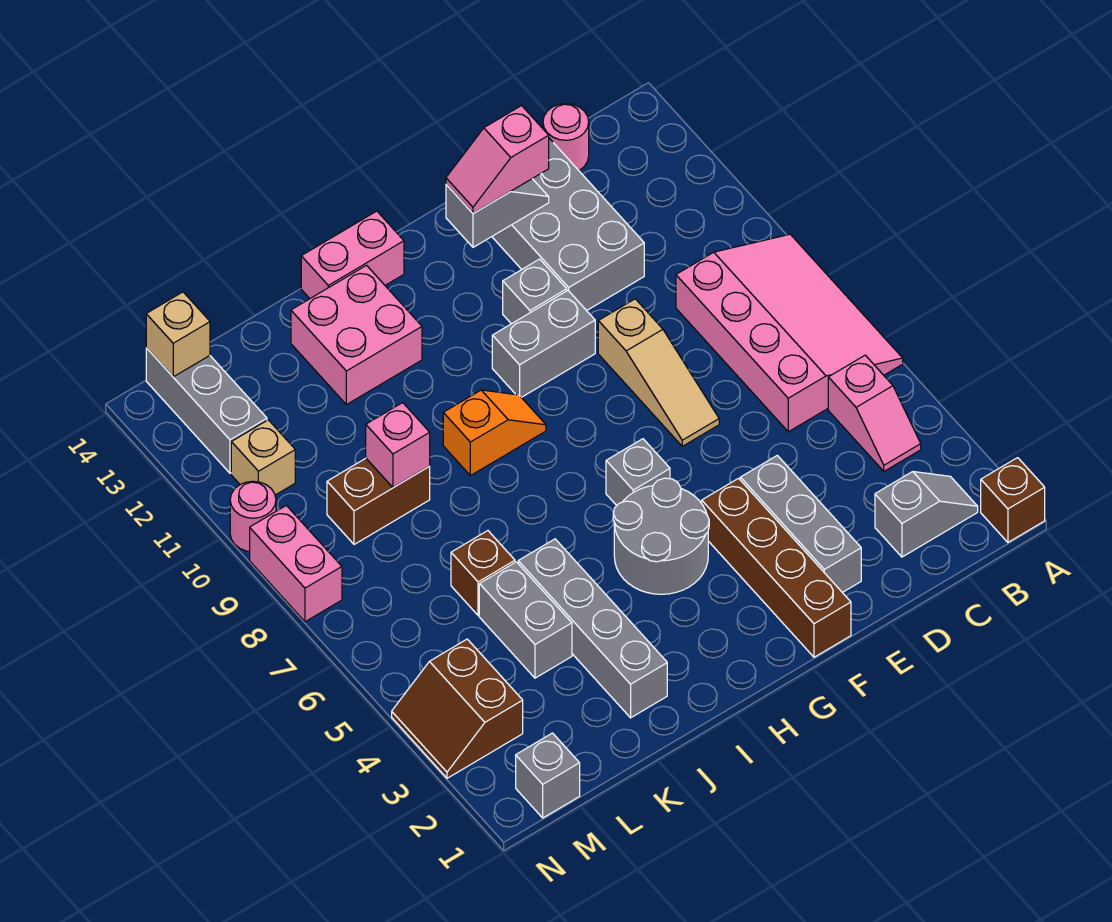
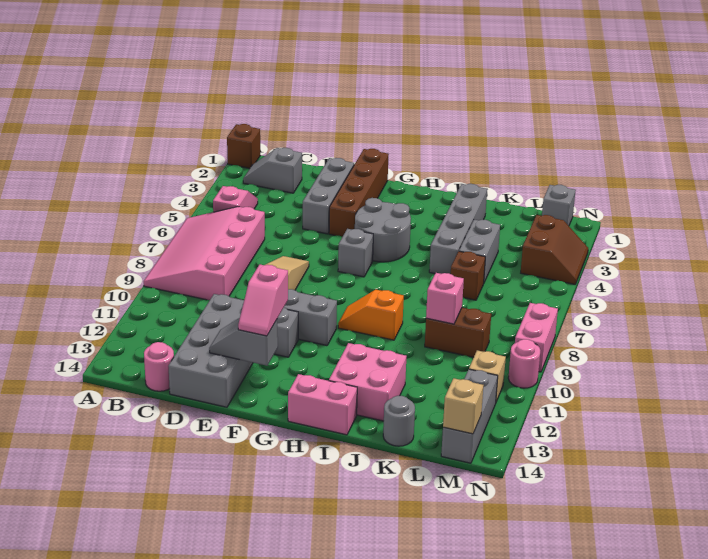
pink 1x2 slope [446,106,549,214] -> pink 1x2 slope turned to [238,264,288,336]
none -> grey 1x1 round brick [383,396,415,446]

